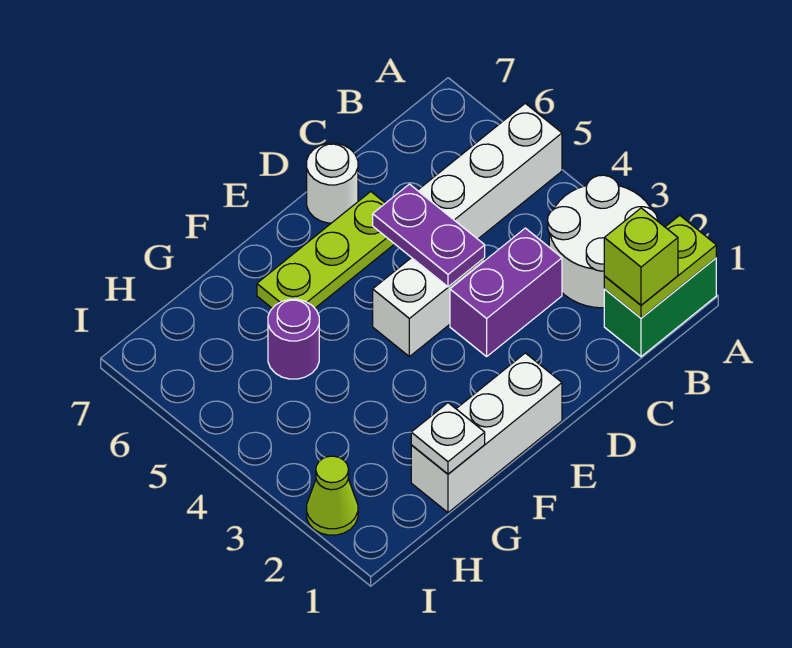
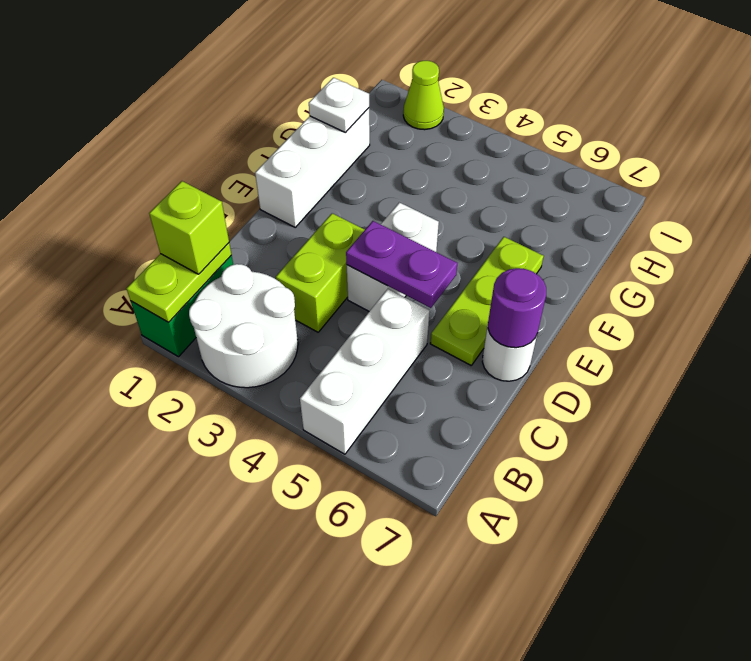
purple 1x2 brick [450,228,562,356] -> lime 1x2 brick [276,213,365,332]
purple 1x1 round brick [268,299,319,379] -> purple 1x1 round brick moved to [488,268,546,348]

